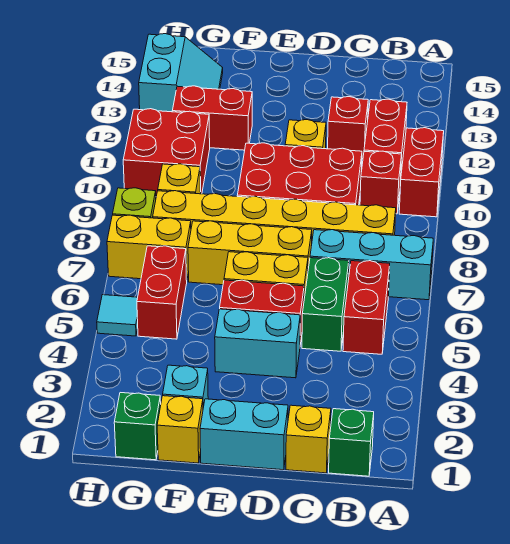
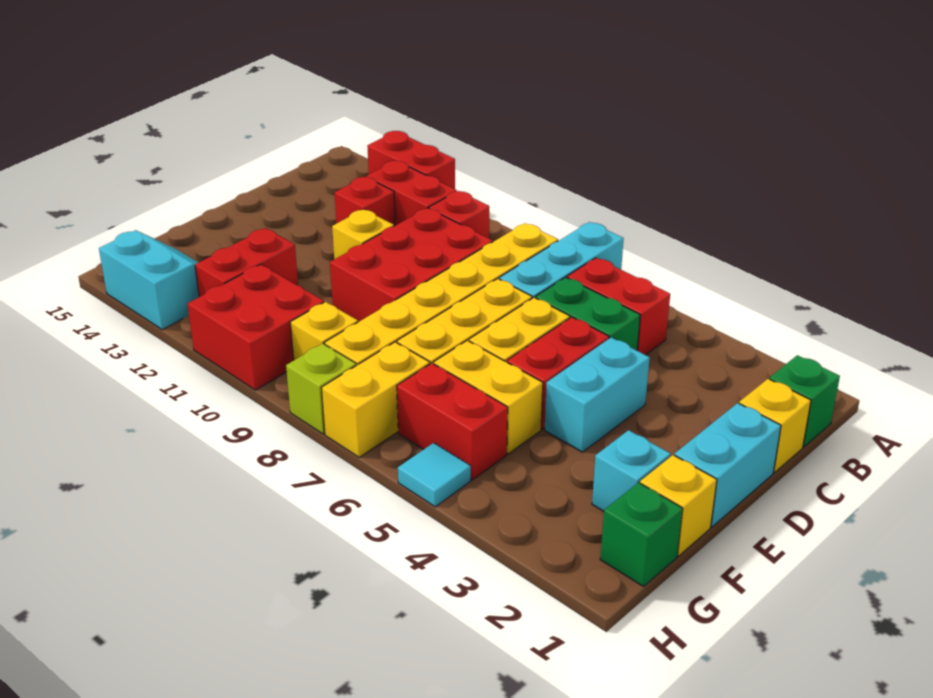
red 1x2 brick [399,128,444,217] -> red 1x2 brick moved to [367,131,455,189]
none -> yellow 1x2 brick [434,340,543,454]

